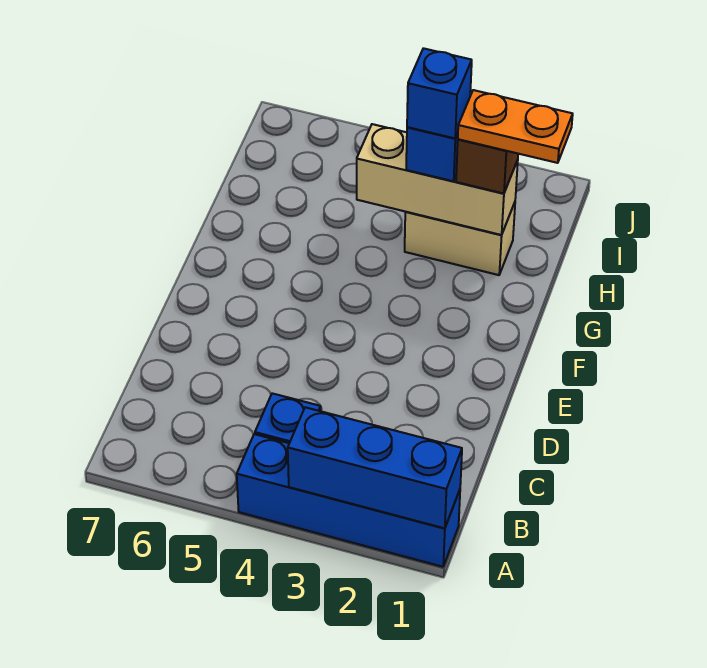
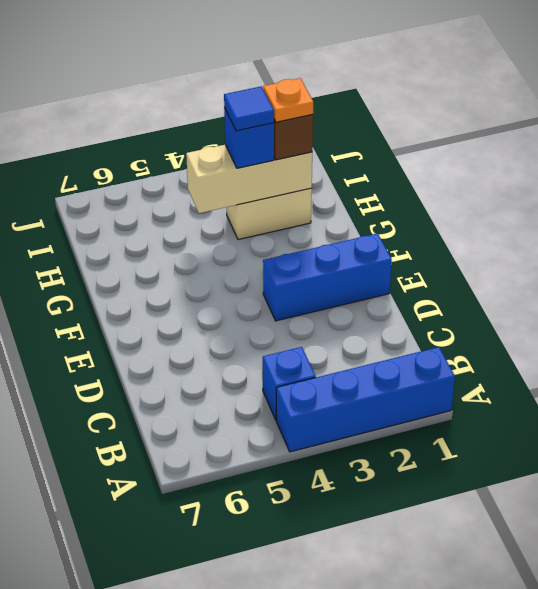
blue 1x3 brick [288,407,462,528] -> blue 1x3 brick moved to [263,233,392,321]
orange 1x2 plate [458,90,573,163] -> orange 1x1 plate [263,78,313,122]
blue 1x1 brick [407,48,472,138] -> blue 1x1 tile [224,87,274,131]

